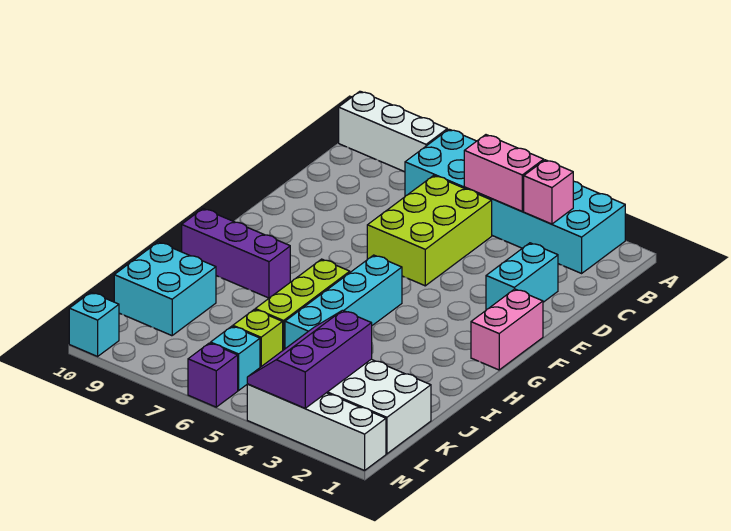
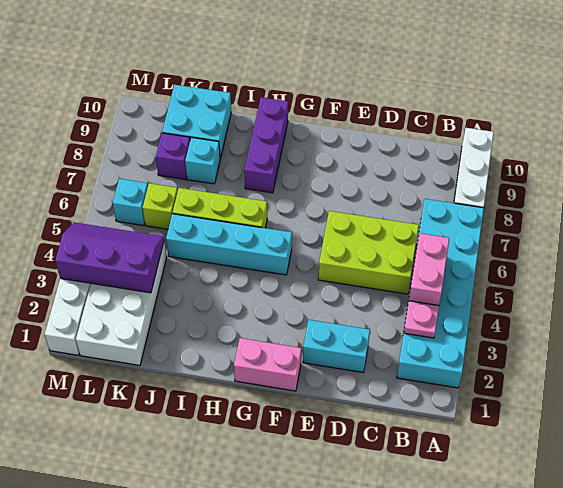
pink 1x1 brick [524,160,573,224] -> pink 1x1 plate [404,301,439,338]
purple 1x1 brick [188,343,238,407] -> purple 1x1 brick moved to [156,133,190,179]
cyan 1x1 brick [69,292,119,356] -> cyan 1x1 brick moved to [185,137,220,184]

